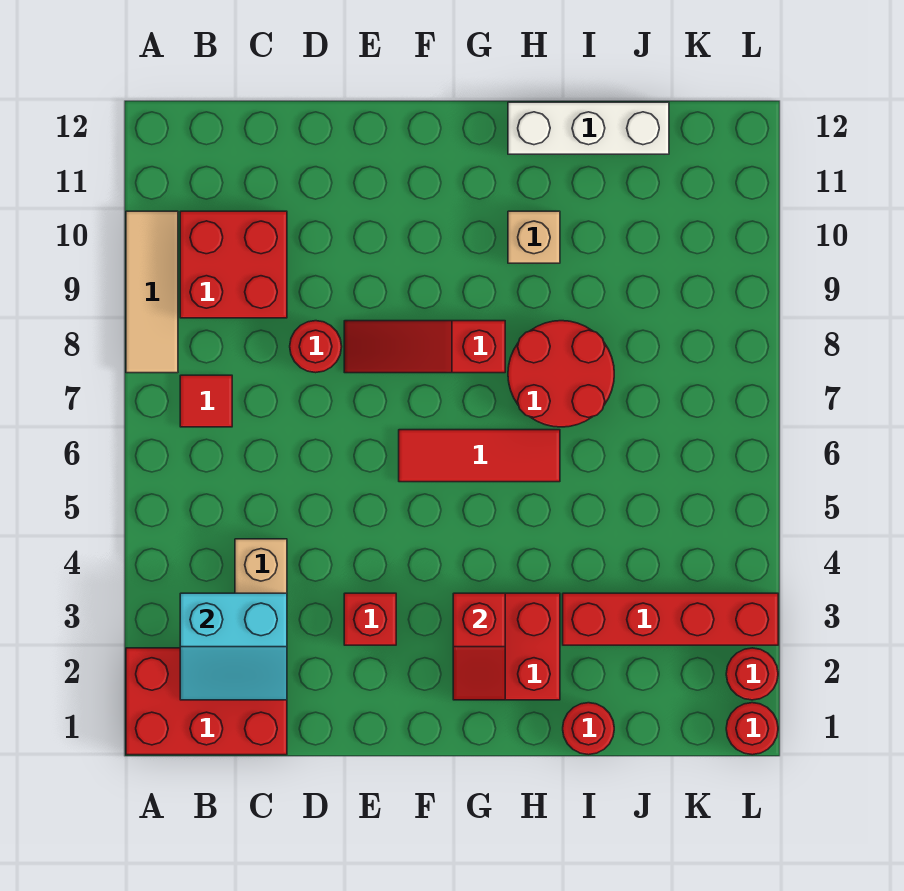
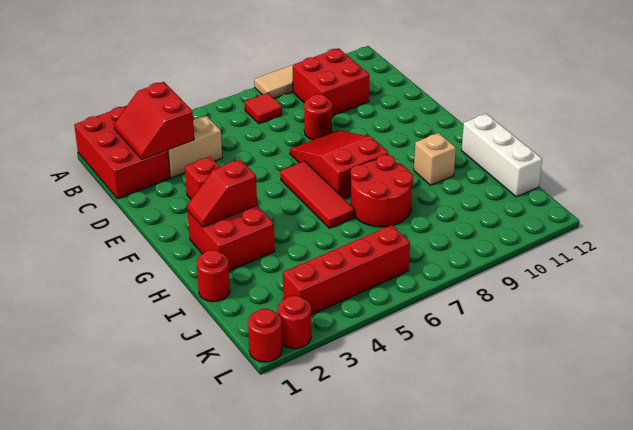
cyan 2x2 slope [180,593,287,700] -> red 2x2 slope [114,82,194,160]
red 1x3 slope [344,321,505,373] -> red 2x3 slope [290,130,388,198]
red 1x4 brick [563,593,778,645] -> red 1x4 brick turned to [283,225,410,315]

